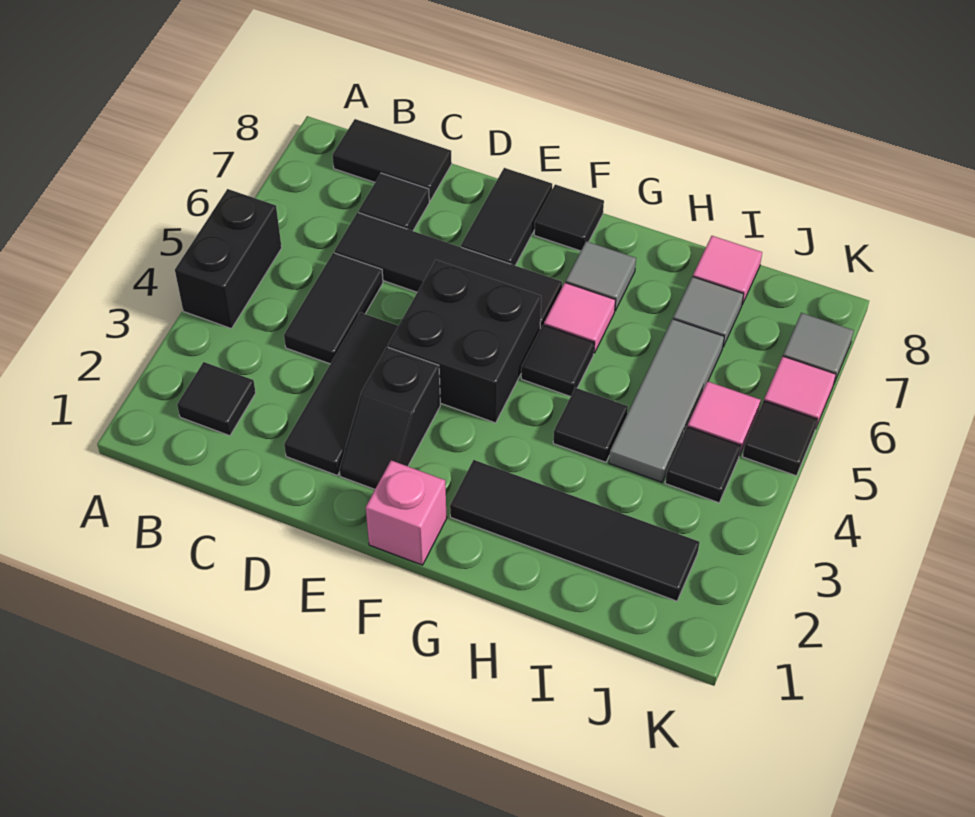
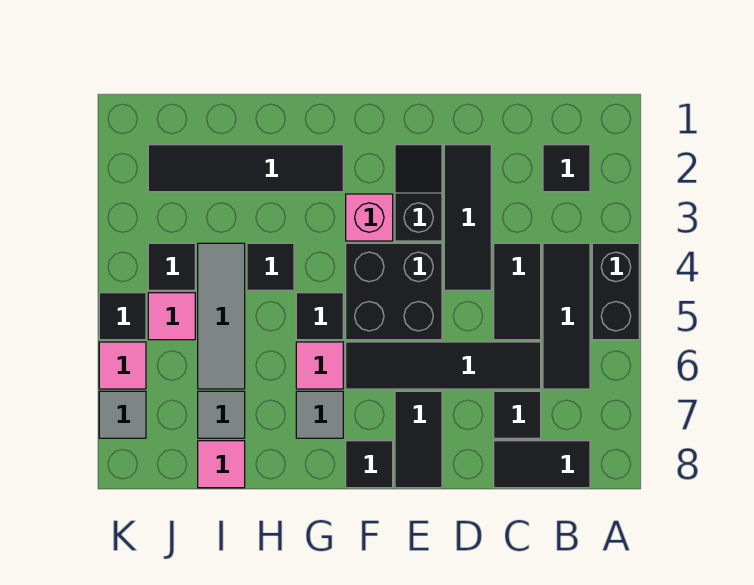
none -> black 1x3 tile [543,243,590,389]
pink 1x1 brick [366,460,447,565] -> pink 1x1 brick moved to [346,194,393,241]

